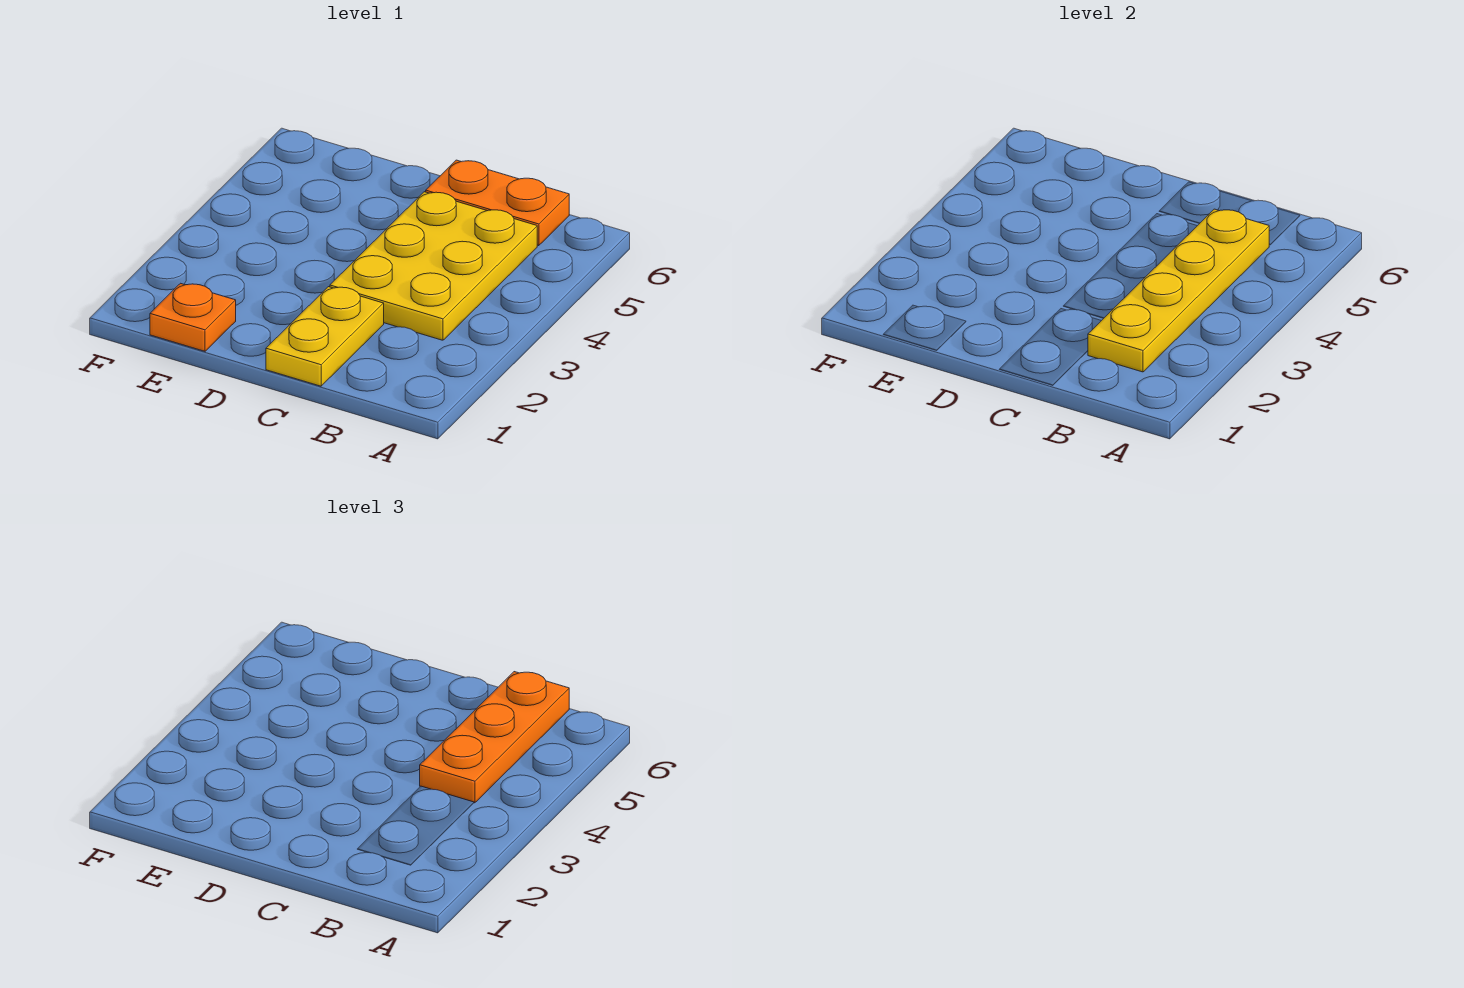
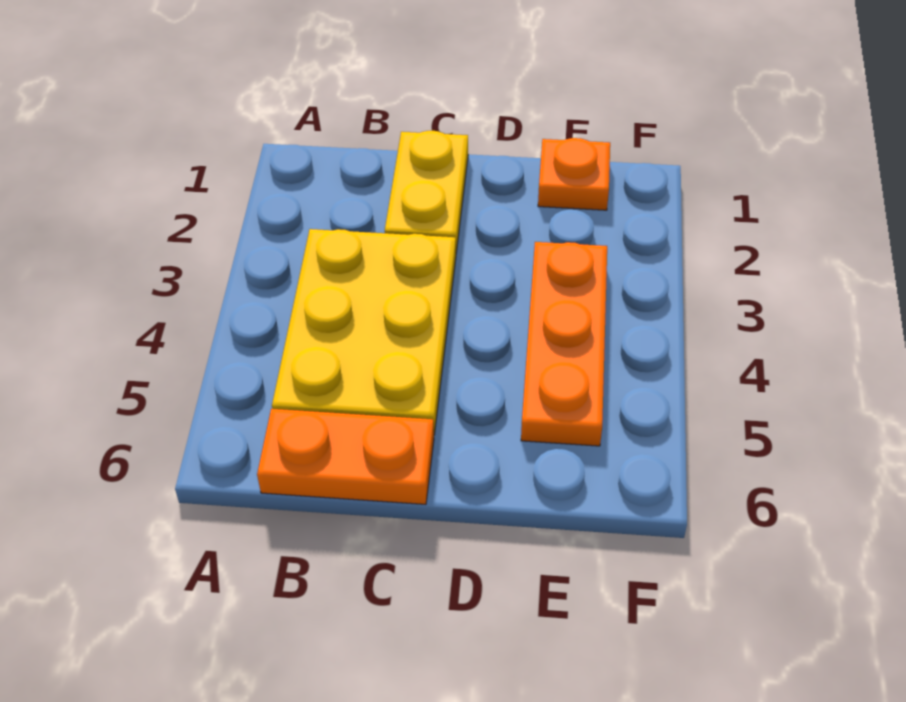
yellow 1x4 plate [1088,209,1269,372] -> none
orange 1x3 plate [420,672,569,803] -> orange 1x3 plate moved to [521,242,607,446]

